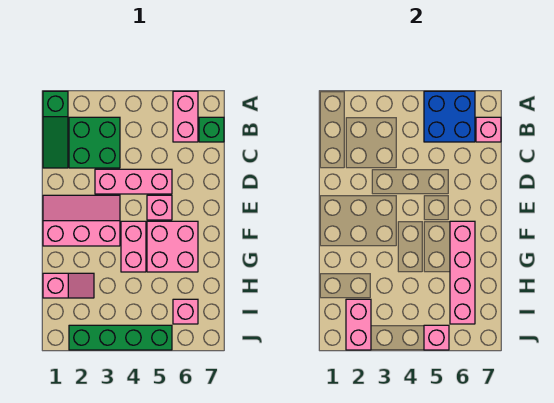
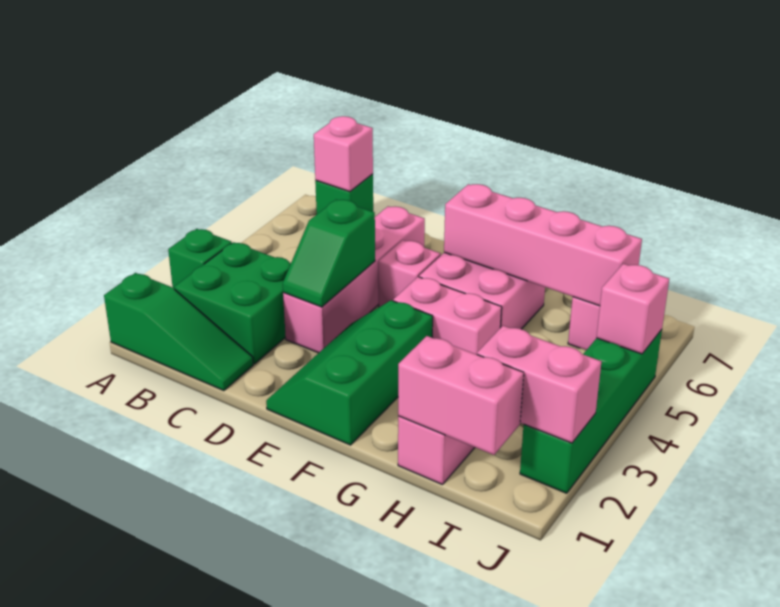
none -> green 1x1 brick [168,229,232,289]
blue 2x2 brick [424,91,475,142] -> none
pink 1x2 brick [173,91,198,142] -> pink 1x2 brick moved to [398,336,524,455]
pink 1x3 brick [95,169,172,194] -> pink 1x4 brick [283,206,425,353]
none -> green 1x2 slope [283,200,375,307]
pink 2x3 slope [43,195,120,246] -> green 2x3 slope [266,300,433,445]

